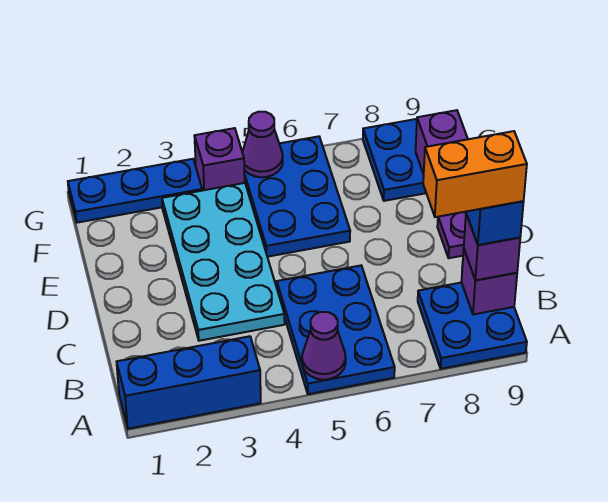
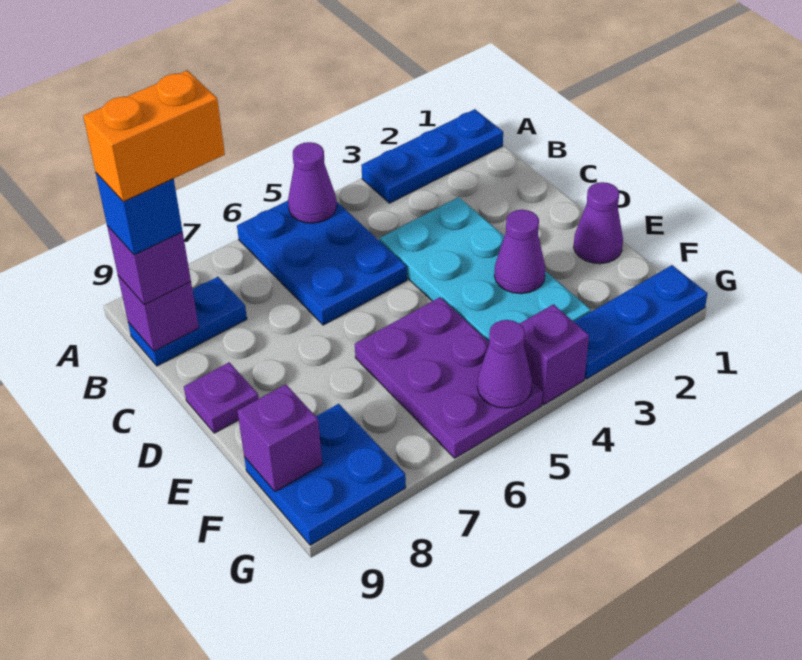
blue 1x3 brick [117,336,261,429] -> blue 1x3 plate [361,109,503,203]
blue 2x2 plate [418,283,527,369] -> blue 1x2 plate [128,277,247,366]
none -> purple 1x1 cone [574,182,623,264]
none -> purple 1x1 cone [494,210,545,294]
blue 2x3 plate [242,136,350,257] -> purple 2x3 plate [355,297,543,458]

